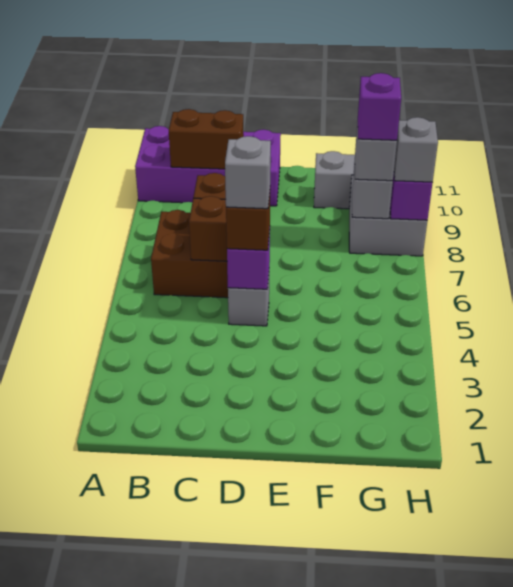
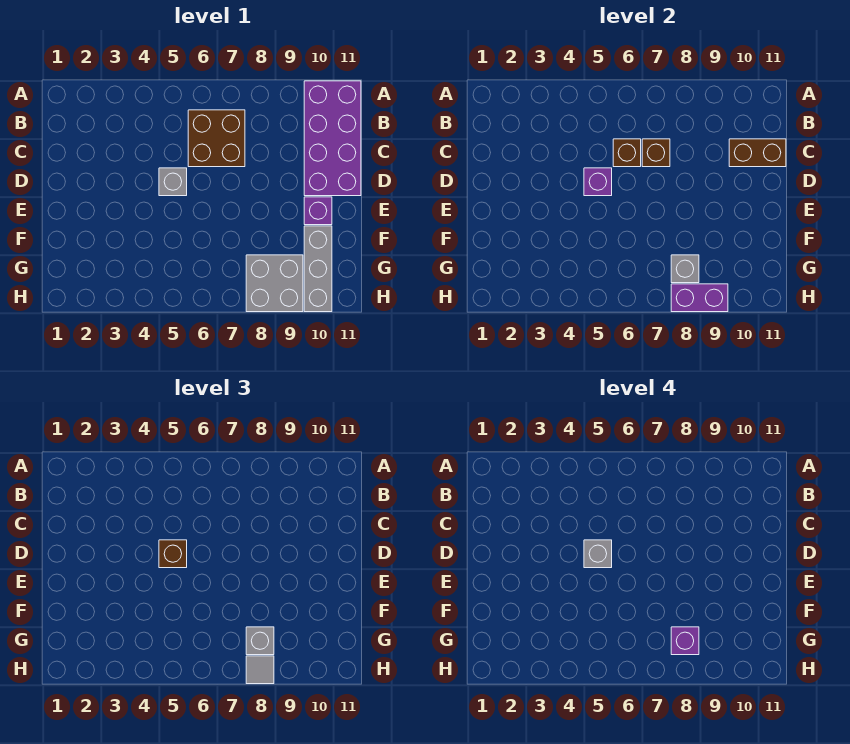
brown 1x2 brick [169,109,244,169] -> brown 1x2 brick turned to [729,139,786,167]
none -> purple 1x1 brick [304,197,332,225]
grey 1x1 brick [394,117,438,182] -> grey 1x1 tile [246,656,274,684]

